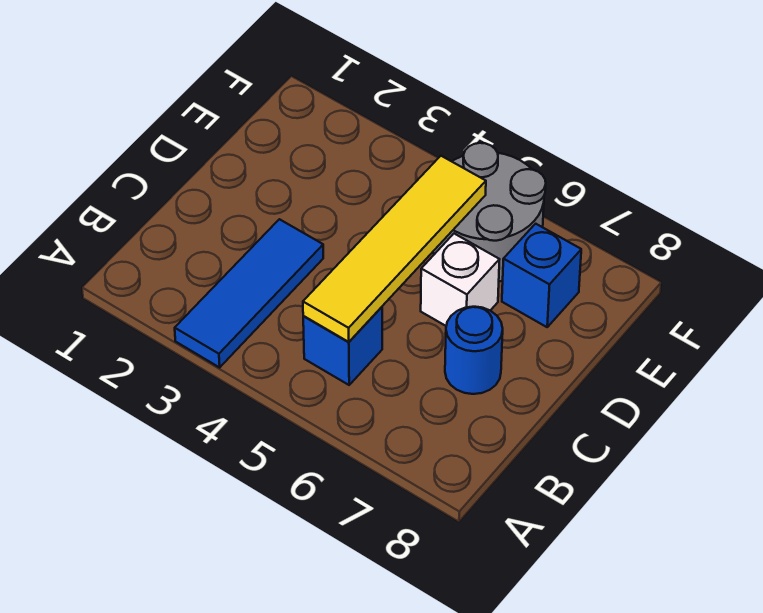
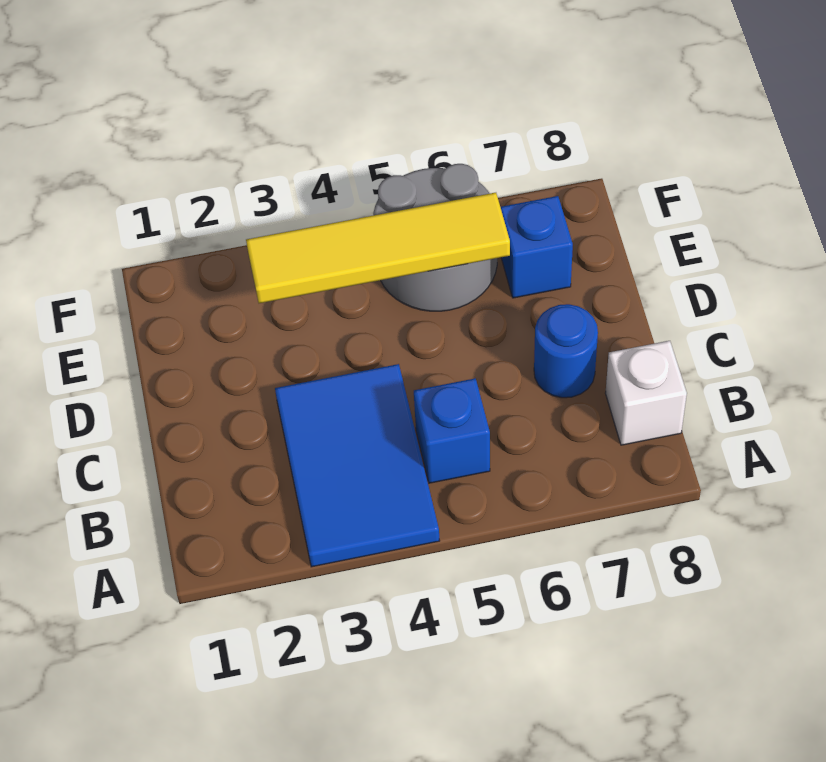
blue 1x3 tile [175,219,323,367] -> blue 2x3 tile [275,364,440,567]
yellow 1x4 tile [303,156,486,342] -> yellow 1x4 tile turned to [246,193,510,303]
white 1x1 brick [421,234,500,326] -> white 1x1 brick moved to [605,341,687,445]

